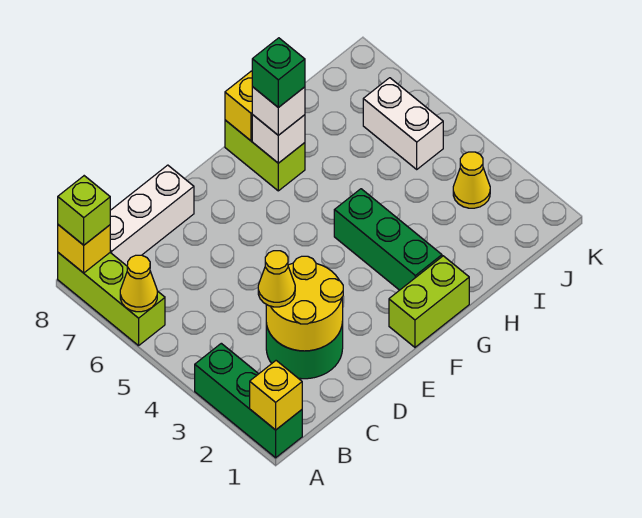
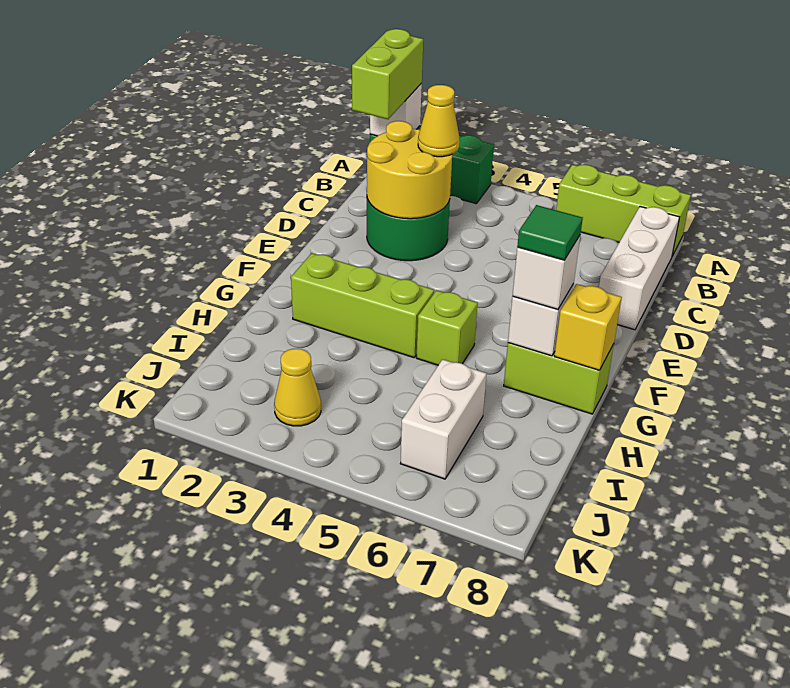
yellow 1x1 brick [250,361,302,430] -> white 1x1 brick [370,84,422,136]
yellow 1x1 cone [120,255,157,312] -> none
yellow 1x1 brick [58,225,110,273] -> none
lime 1x1 brick [58,176,110,245] -> lime 1x1 brick moved to [417,290,478,365]
lime 1x2 brick [389,256,469,347] -> lime 1x2 brick moved to [352,29,423,119]
green 1x3 brick [334,189,442,290] -> lime 1x3 brick [291,253,434,358]
green 1x1 brick [252,38,305,107] -> green 1x1 tile [517,205,583,260]
white 1x2 brick [363,78,443,169] -> white 1x2 brick turned to [400,359,487,479]

